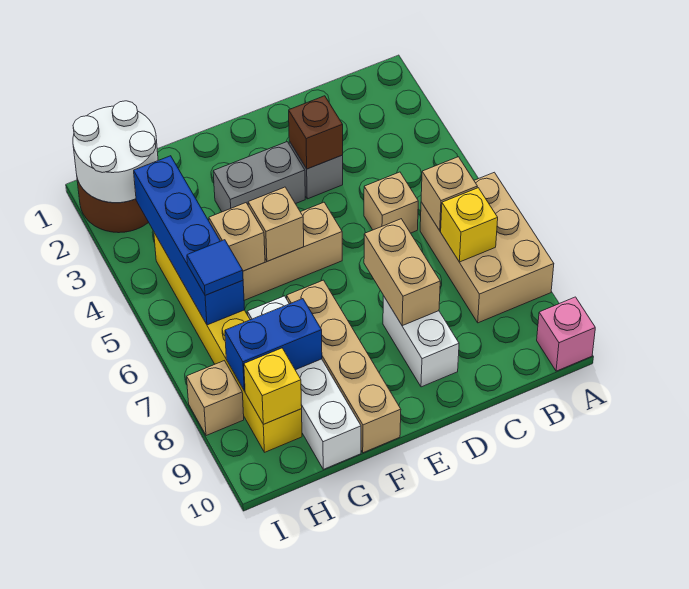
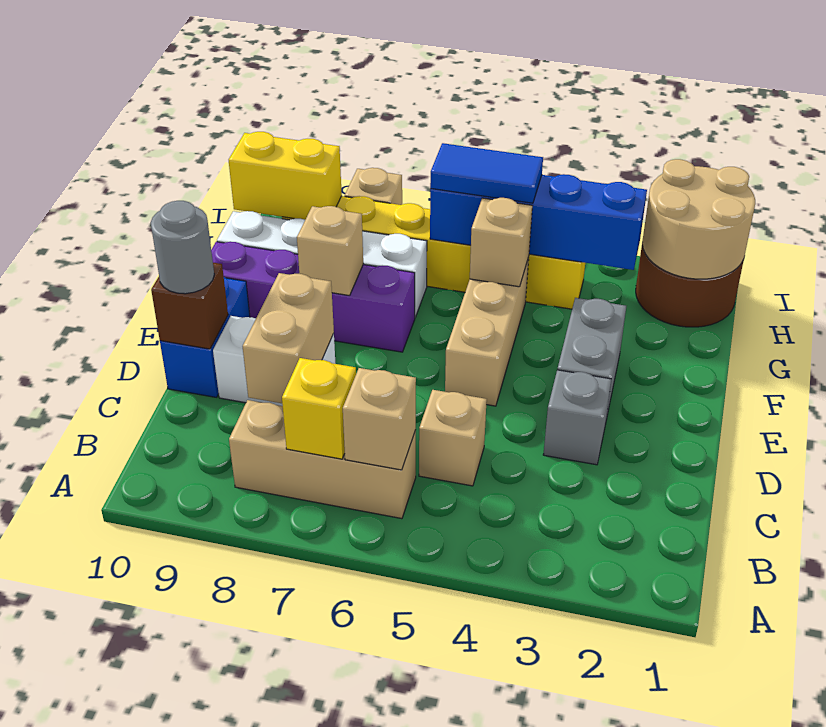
tan 2x3 brick [420,172,554,323] -> tan 1x3 brick [229,400,416,519]
pink 1x1 brick [537,297,595,371] -> none
brown 1x1 brick [289,96,343,169] -> brown 1x1 brick moved to [151,263,228,349]
tan 1x2 brick [364,219,440,326] -> tan 1x2 brick turned to [243,273,334,403]
none -> grey 1x1 round brick [151,201,214,294]
tan 1x1 brick [248,187,304,261] -> tan 1x1 brick moved to [297,206,363,296]
tan 1x4 brick [287,280,401,453] -> purple 1x4 brick [211,242,415,352]
blue 1x2 brick [225,299,322,391] -> blue 1x2 brick moved to [160,277,250,397]
white 2x2 round brick [73,101,158,203] -> tan 2x2 round brick [642,159,755,279]
blue 1x1 tile [187,240,243,295] -> blue 1x2 tile [430,143,543,203]
yellow 1x1 brick [244,348,302,424] -> yellow 1x2 brick [229,132,342,220]

